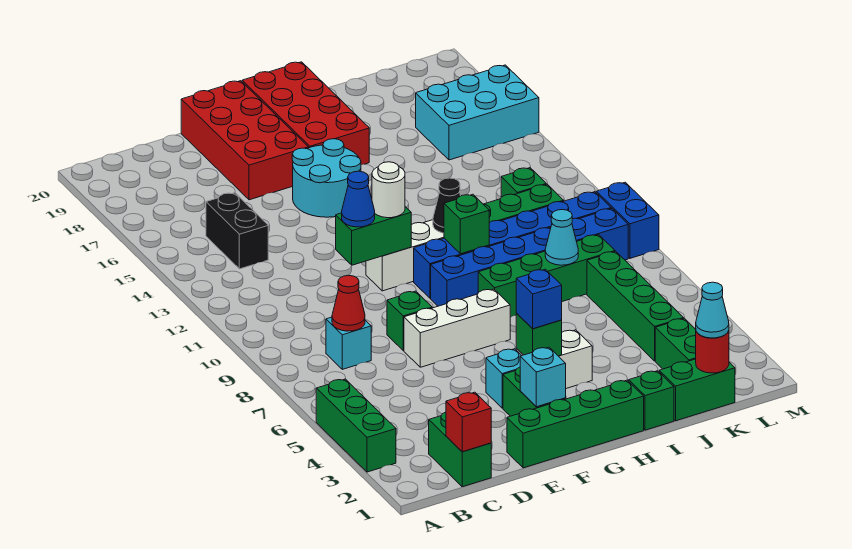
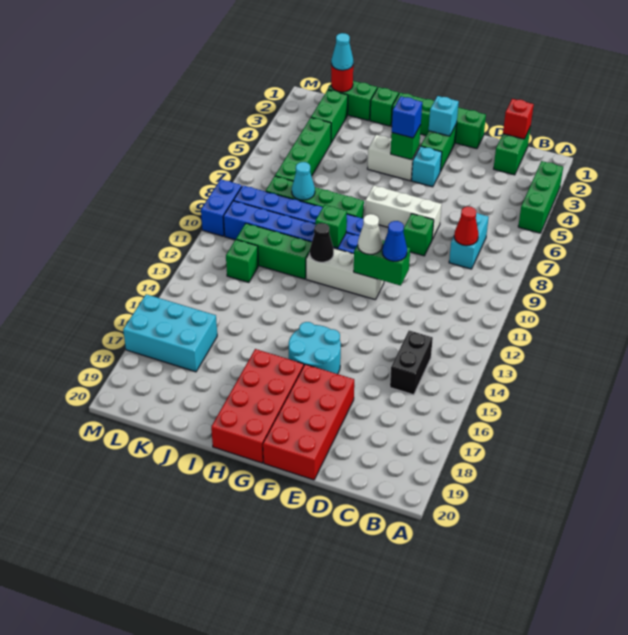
cyan 1x1 brick [326,317,371,369] -> cyan 1x2 brick [449,212,489,269]
white 1x1 round brick [372,162,405,218] -> white 1x1 cone [358,214,383,254]

